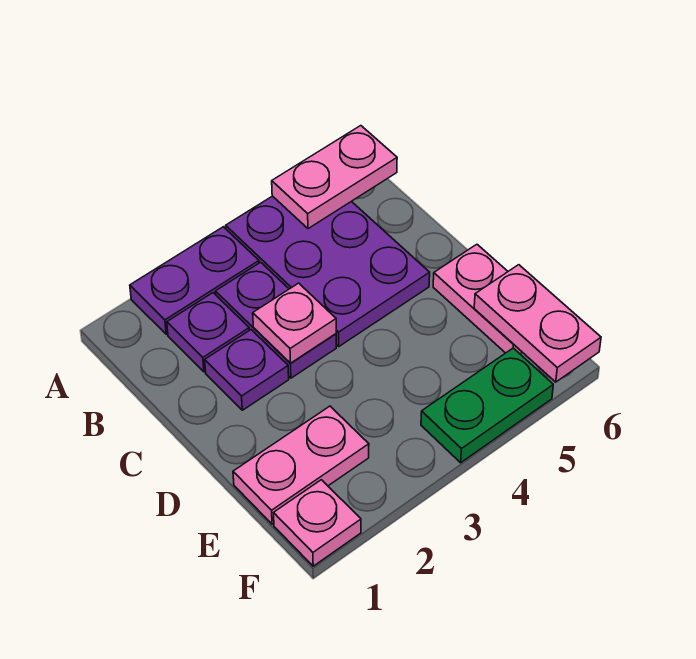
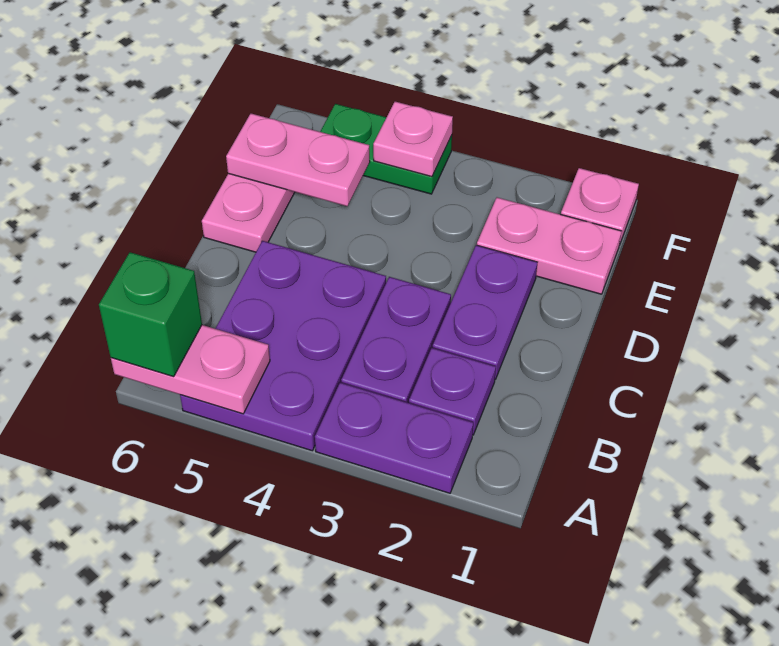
none -> green 1x1 brick [99,252,202,377]
purple 1x1 plate [205,330,289,410] -> purple 1x2 plate [433,245,538,379]
pink 1x1 plate [253,283,336,363] -> pink 1x1 plate moved to [373,102,453,177]
pink 1x2 plate [474,265,601,382] -> pink 1x2 plate turned to [226,114,370,206]

